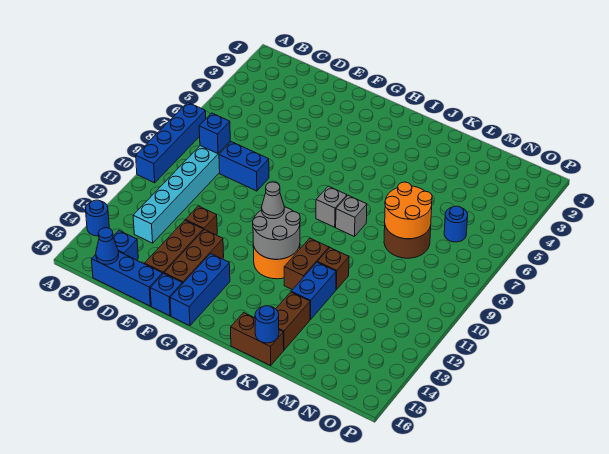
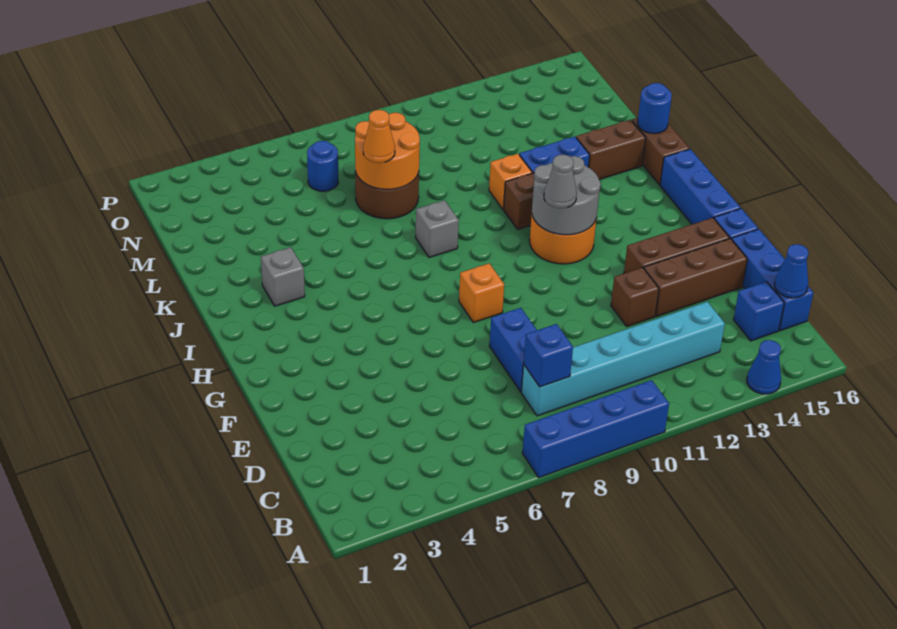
blue 1x1 round brick [86,200,109,236] -> blue 1x1 cone [747,340,781,394]
none -> orange 1x1 brick [459,263,504,322]
blue 1x3 brick [170,254,230,326] -> blue 1x3 brick turned to [660,149,740,224]
grey 1x1 brick [316,186,347,227] -> grey 1x1 brick moved to [261,247,305,306]
brown 1x1 brick [318,248,349,290] -> orange 1x1 brick [489,154,532,209]
none -> orange 1x1 cone [363,110,395,163]

